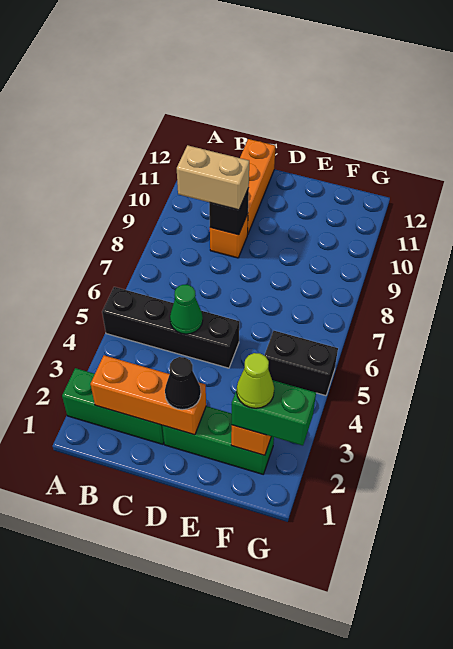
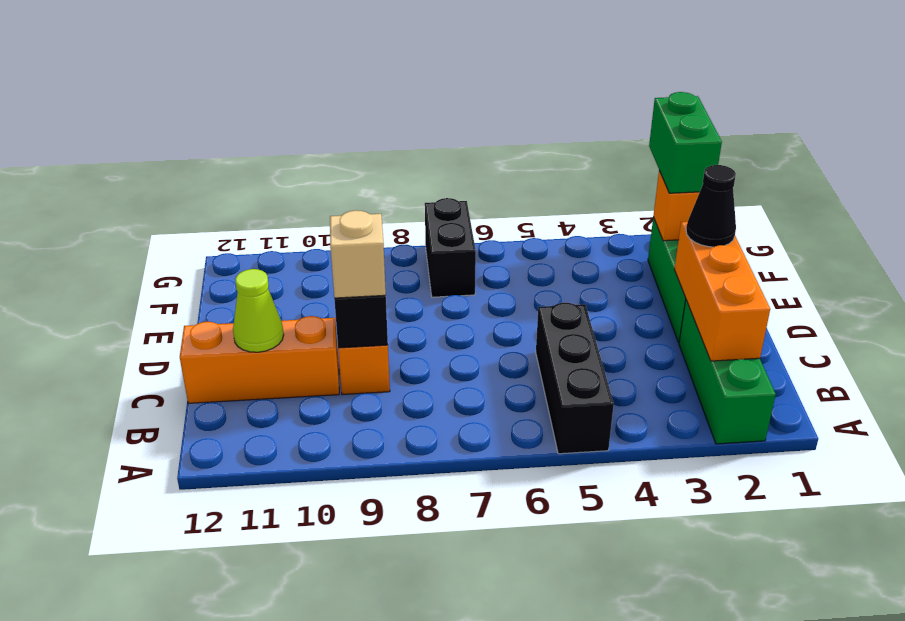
black 1x4 brick [102,287,239,368] -> black 1x3 brick [536,303,614,454]
tan 1x2 brick [177,145,249,210] -> tan 1x1 brick [330,210,386,298]
green 1x1 cone [170,285,203,334] -> none
lime 1x1 cone [237,353,274,408] -> lime 1x1 cone moved to [233,269,284,352]
black 1x2 brick [264,331,338,396] -> black 1x2 brick moved to [425,198,476,297]

